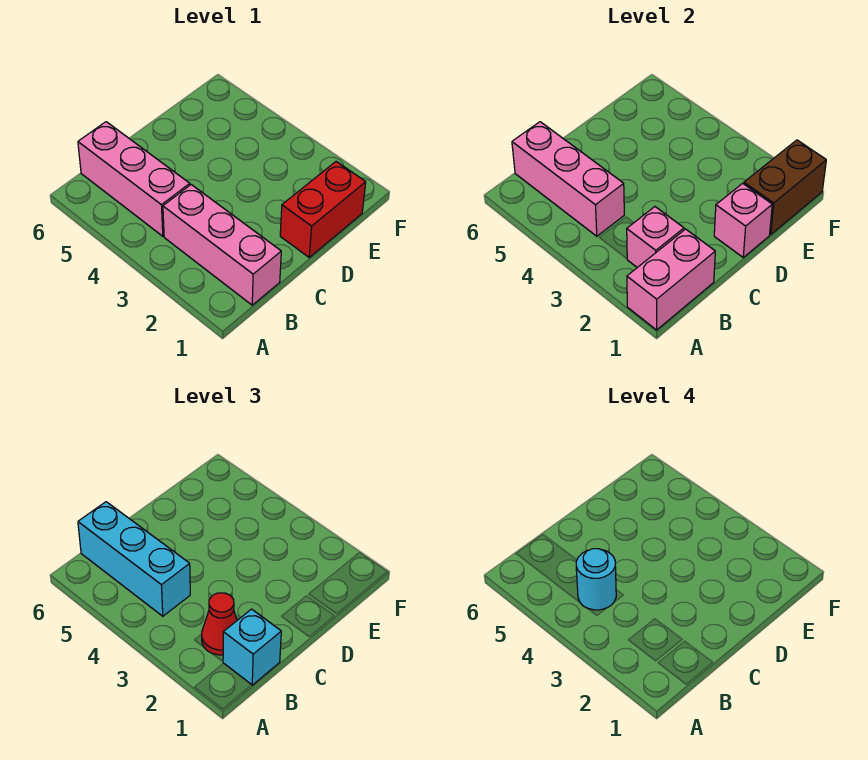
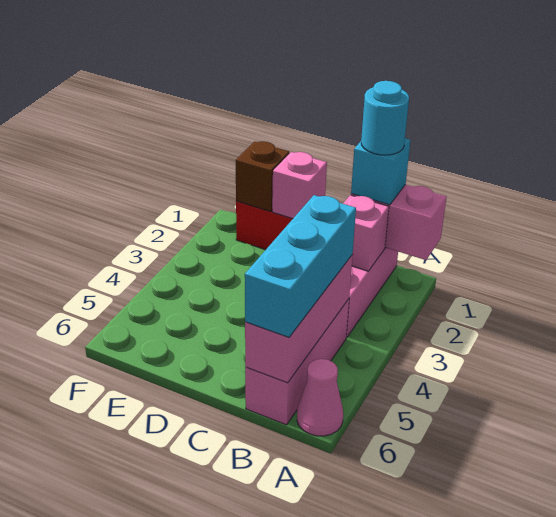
none -> pink 1x1 cone [297,359,343,436]
red 1x1 cone [202,593,237,655] -> none
cyan 1x1 round brick [576,549,616,610] -> cyan 1x1 round brick moved to [361,81,409,155]
brown 1x2 brick [744,140,826,234] -> brown 1x1 brick [236,141,289,212]

